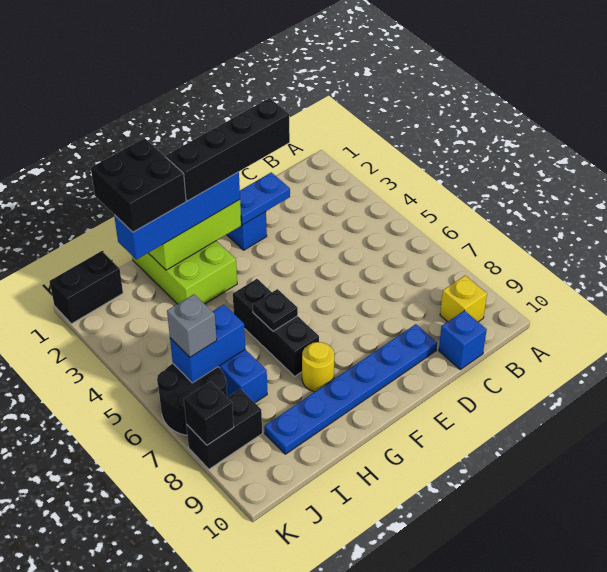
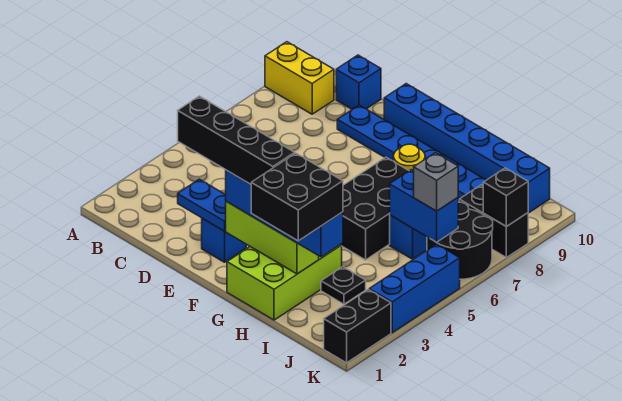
yellow 1x1 brick [440,276,487,322] -> yellow 1x2 brick [265,42,334,114]
none -> blue 1x6 brick [384,84,550,213]
black 1x3 brick [233,279,319,376] -> black 2x3 brick [341,157,409,260]
black 1x1 plate [253,289,298,331] -> black 1x1 plate moved to [321,267,366,304]
black 1x2 brick [50,251,123,324] -> black 1x2 brick turned to [324,289,391,363]
none -> blue 1x3 brick [369,244,460,333]

